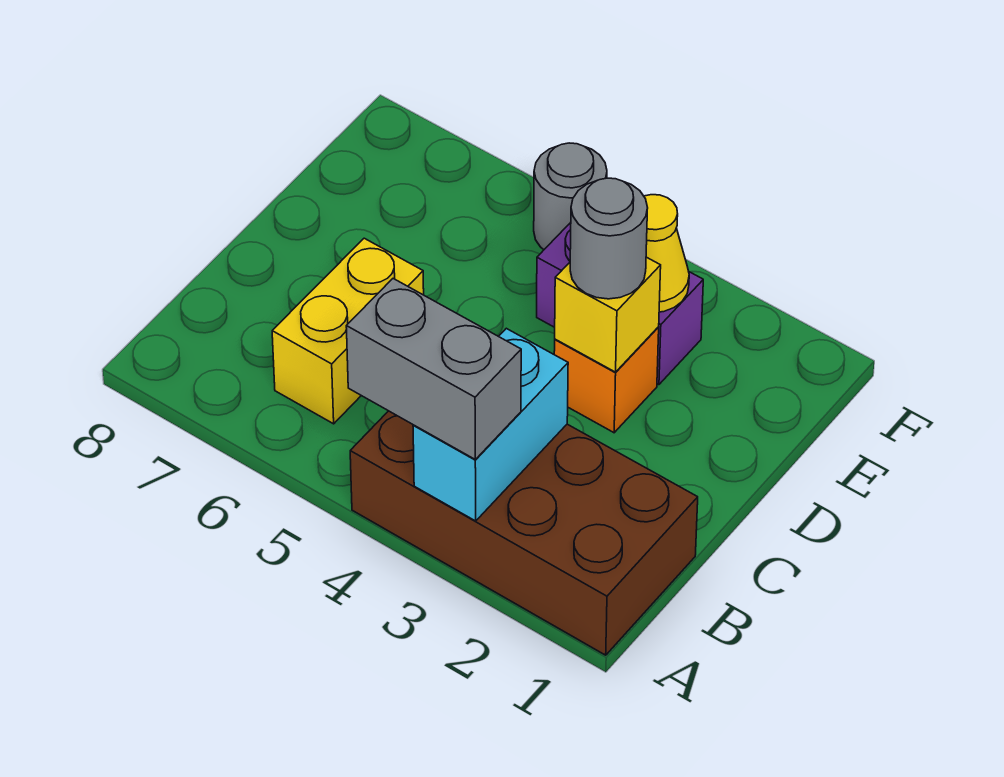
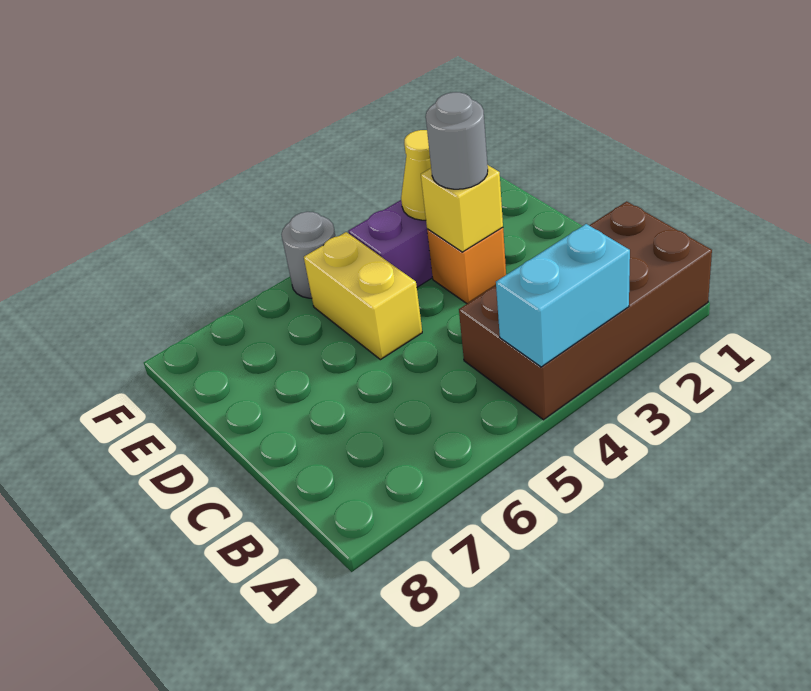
cyan 1x2 brick [413,328,568,521] -> cyan 1x2 brick turned to [496,224,630,367]
grey 1x2 brick [346,279,521,459] -> none
yellow 1x2 brick [272,238,424,424] -> yellow 1x2 brick moved to [304,232,422,360]

